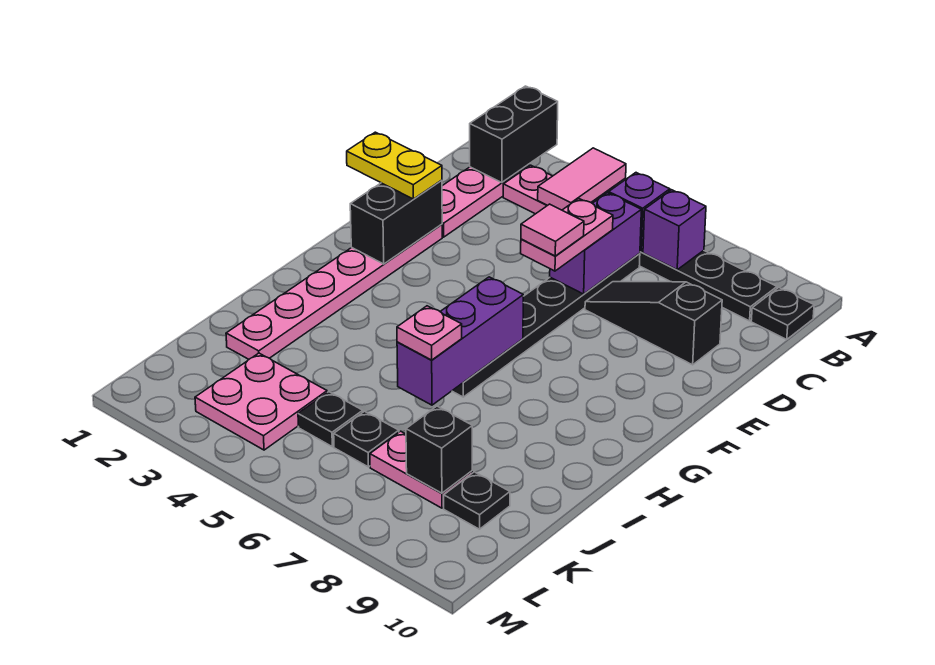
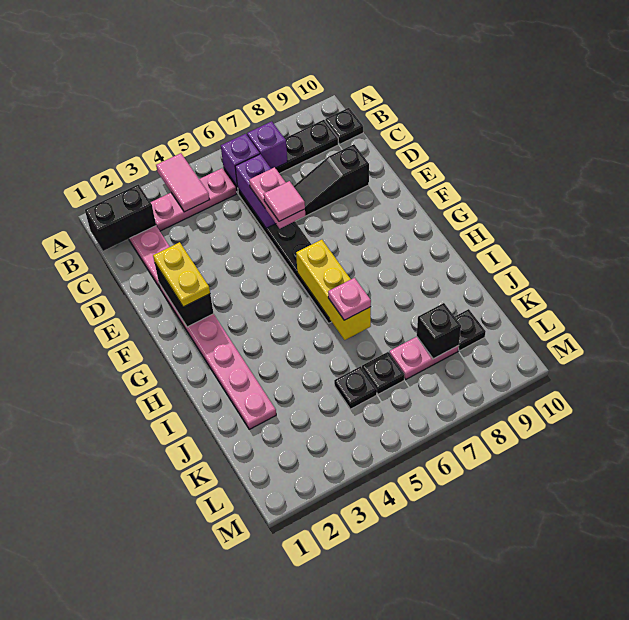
black 1x2 brick [470,86,558,183] -> black 1x2 brick turned to [85,184,156,251]
yellow 1x2 plate [347,132,442,199] -> yellow 1x2 plate turned to [153,242,210,307]
purple 1x3 brick [397,277,523,405] -> yellow 1x3 brick [296,240,371,340]
pink 2x2 plate [195,353,327,450] -> none

